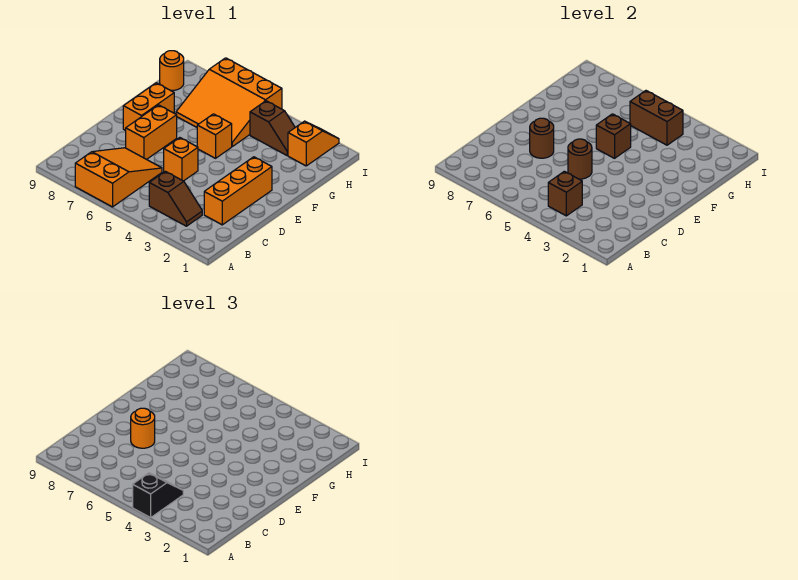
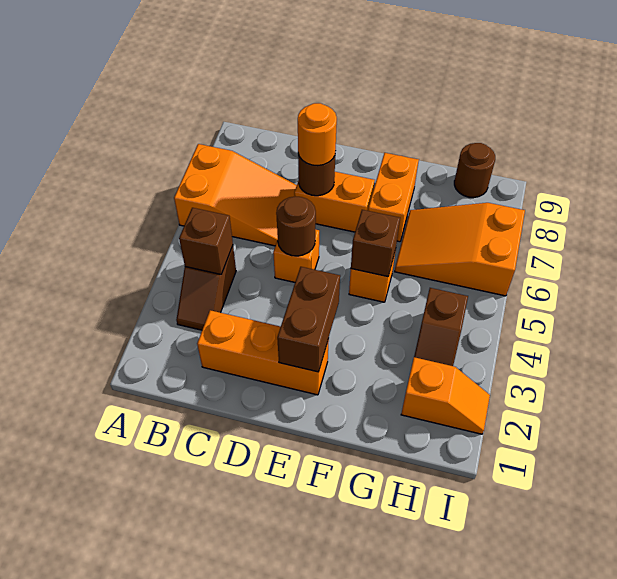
black 1x2 slope [133,473,183,518] -> none
orange 1x2 brick [123,83,174,131] -> orange 1x2 brick turned to [368,153,419,242]
orange 3x3 slope [176,58,282,146] -> orange 2x3 slope [395,203,525,296]
brown 1x2 brick [630,91,683,145] -> brown 1x2 brick moved to [277,267,340,372]
orange 1x1 round brick [160,51,184,91] -> brown 1x1 round brick [454,143,495,198]

